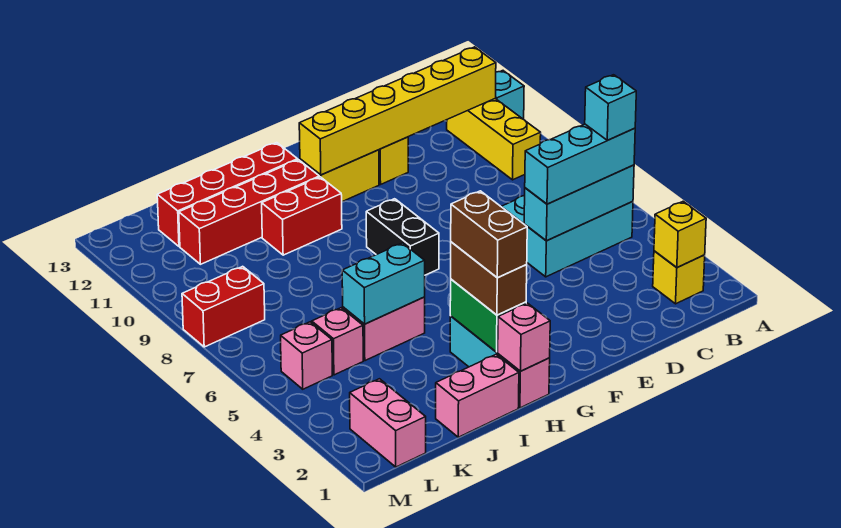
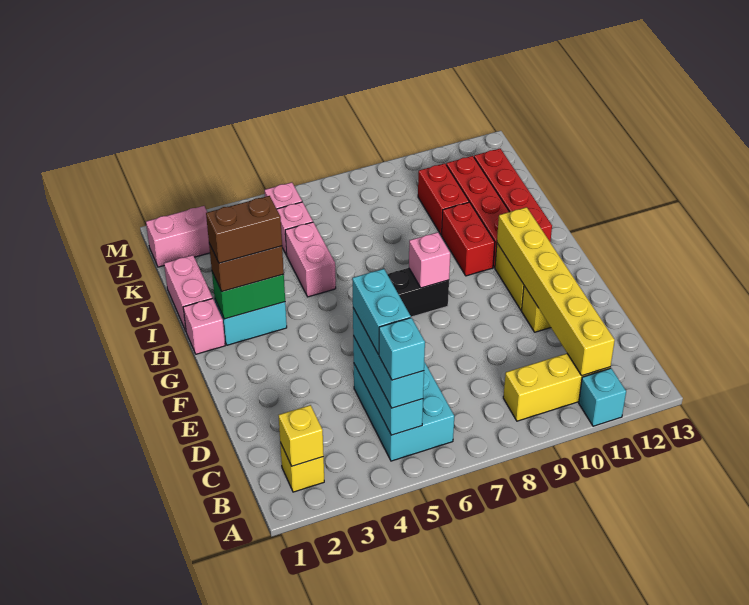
pink 1x1 brick [498,303,550,371] -> pink 1x1 brick moved to [409,232,450,288]
cyan 1x2 brick [342,243,425,324] -> cyan 1x2 brick moved to [352,269,411,355]
red 1x2 brick [182,266,265,347] -> red 1x2 brick moved to [418,163,469,235]

